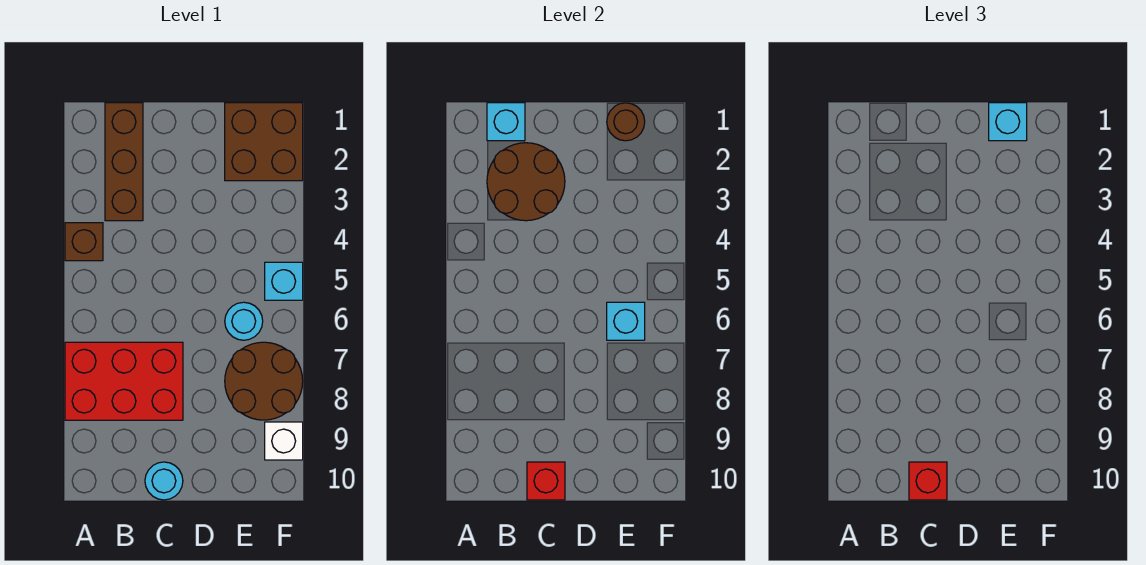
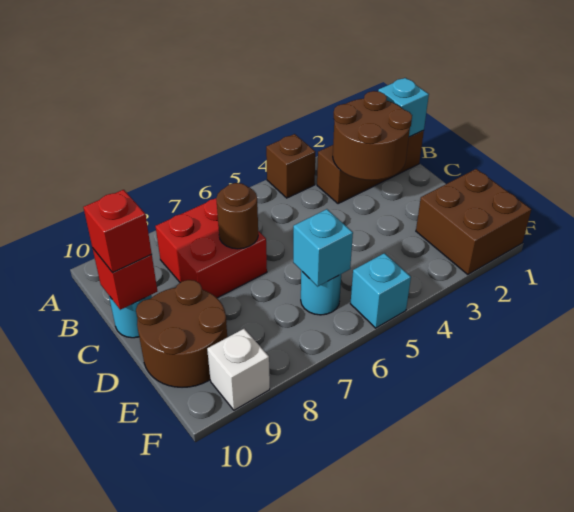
red 2x3 brick [65,342,183,420] -> red 2x2 brick [155,199,267,298]
brown 1x1 round brick [607,103,645,141] -> brown 1x1 round brick moved to [216,183,258,249]
cyan 1x1 brick [989,103,1027,141] -> none
brown 2x2 round brick [225,342,303,420] -> brown 2x2 round brick moved to [136,280,227,387]

